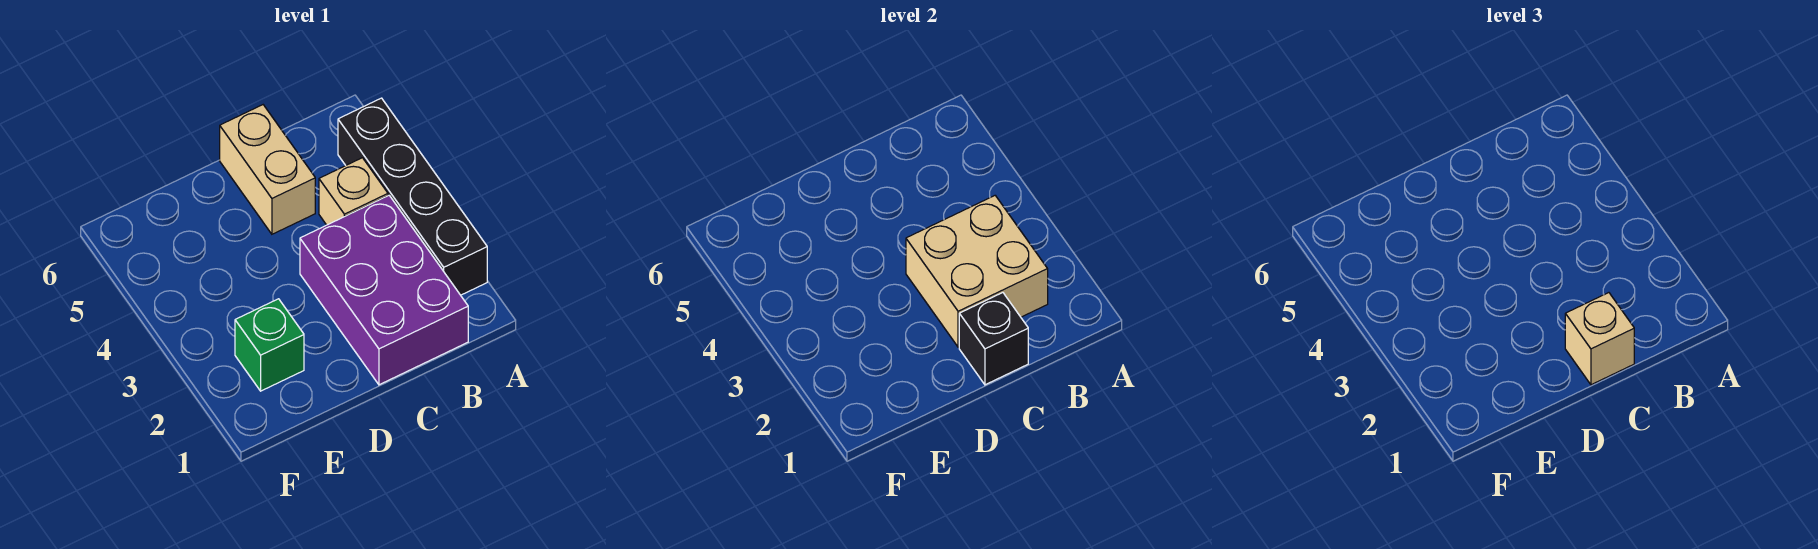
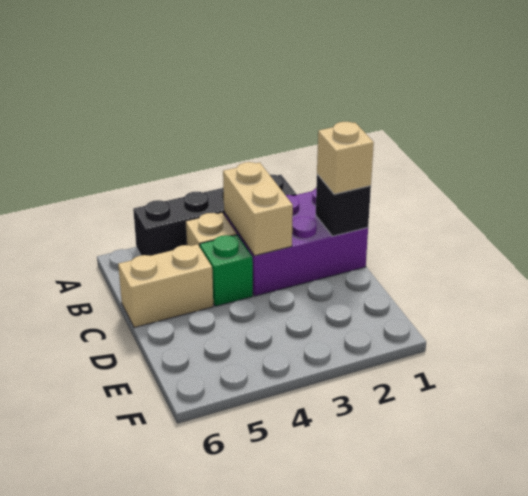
tan 2x2 brick [906,196,1048,347] -> tan 1x2 brick [223,162,293,256]
green 1x1 brick [235,299,304,391] -> green 1x1 brick moved to [200,235,253,306]

